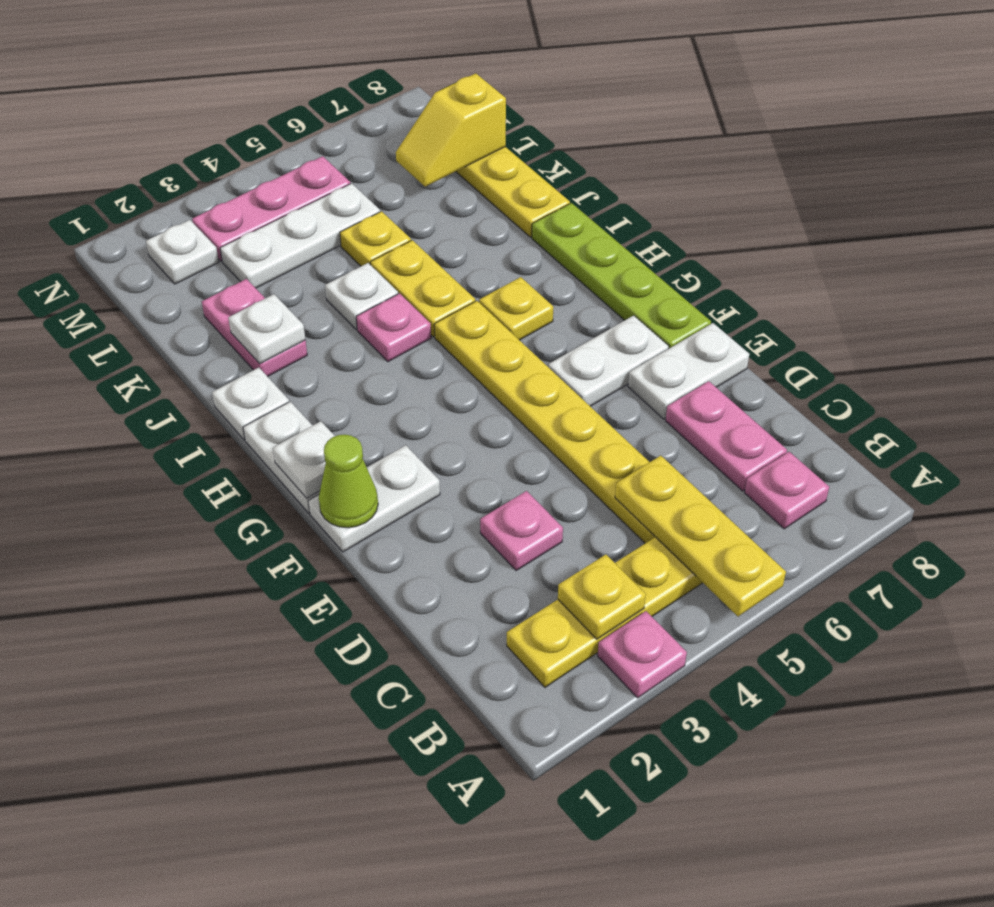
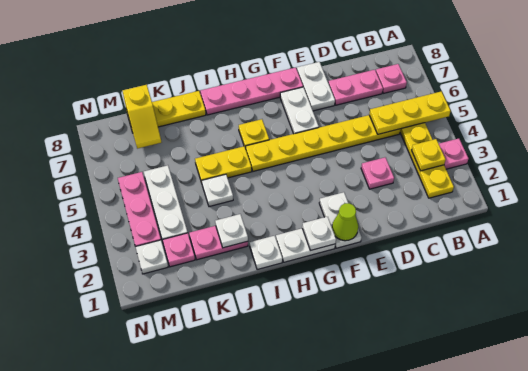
lime 1x4 plate [532,203,711,348] -> pink 1x4 plate [201,68,303,115]
pink 1x1 plate [356,293,431,362] -> pink 1x1 plate moved to [162,233,195,267]
yellow 1x1 plate [340,211,411,266] -> none

